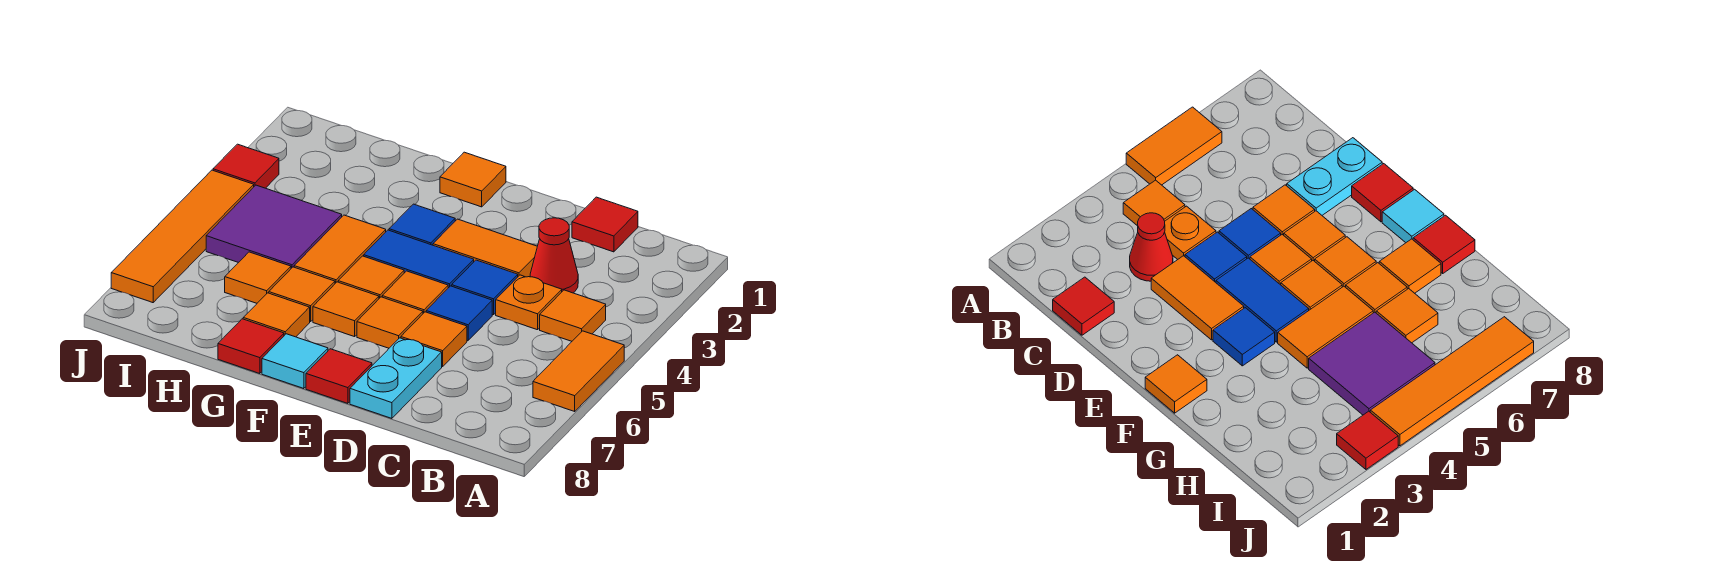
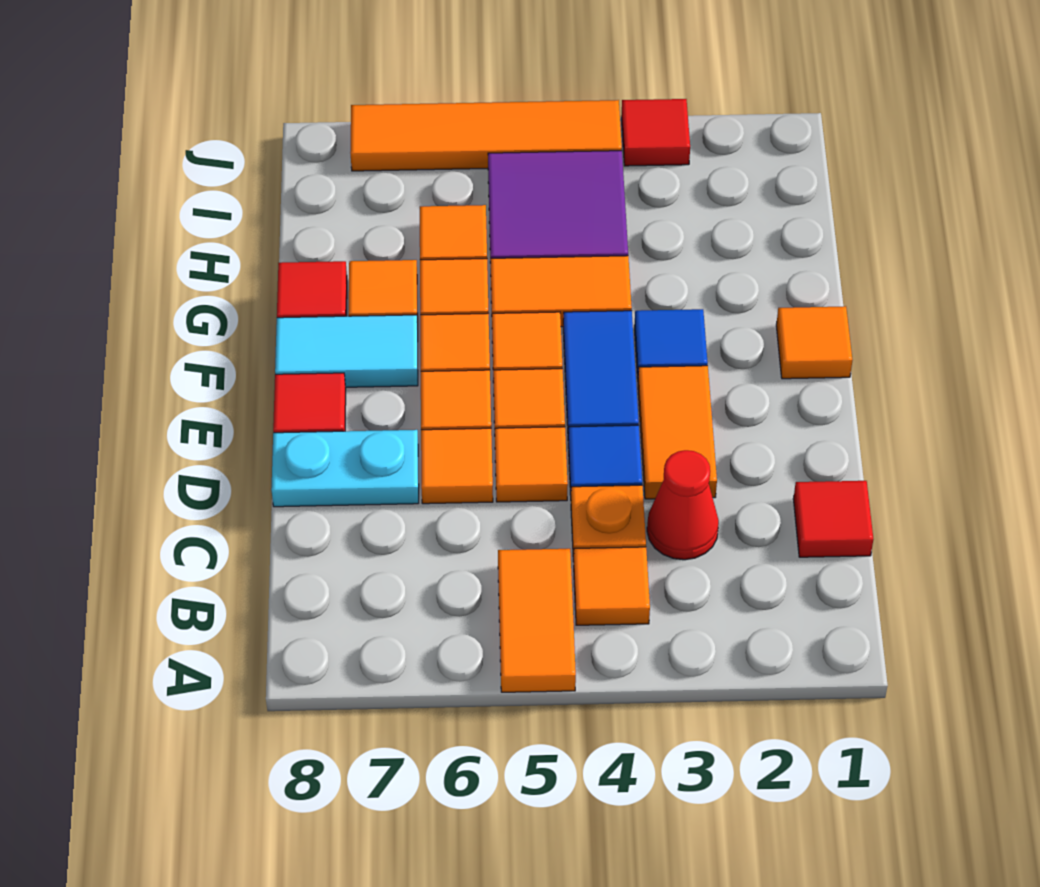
orange 1x2 tile [533,331,624,411] -> orange 1x2 tile turned to [498,549,576,692]
blue 1x1 tile [426,286,492,341] -> orange 1x1 tile [495,427,568,502]
cyan 1x1 tile [262,334,328,389] -> cyan 1x2 tile [275,315,418,387]

